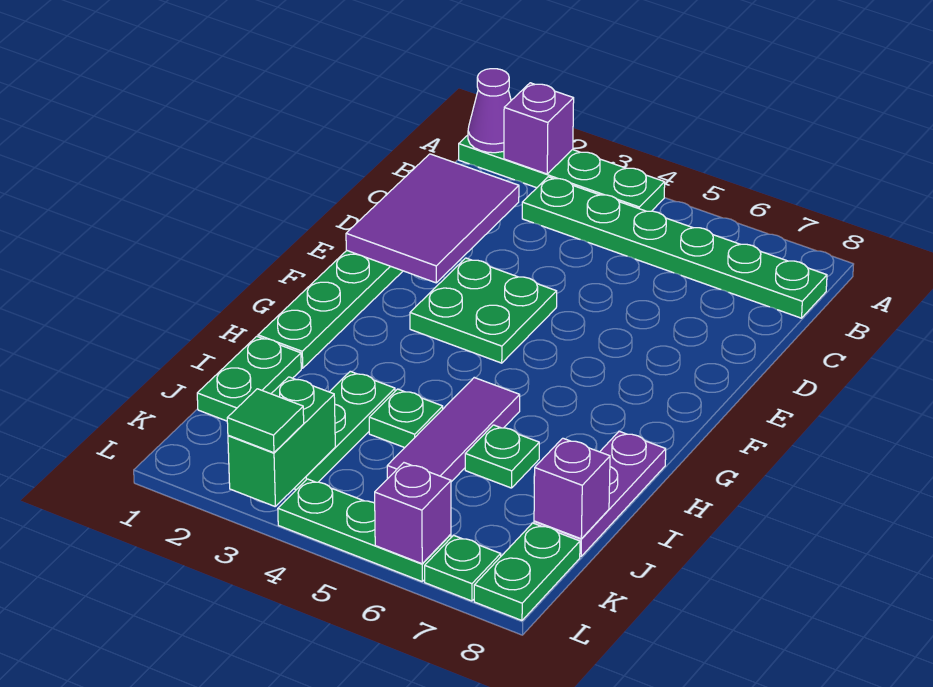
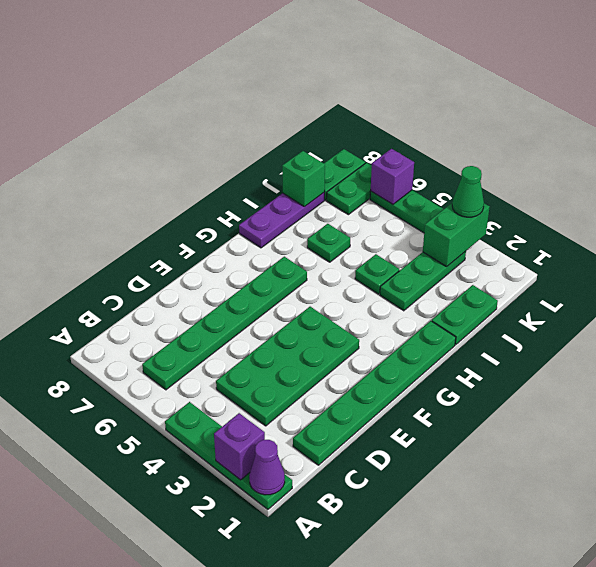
green 1x6 plate [522,177,827,318] -> green 1x6 plate turned to [142,257,307,390]
purple 2x3 tile [346,154,519,283] -> none
green 2x2 plate [410,258,557,363] -> green 2x4 plate [216,307,359,426]
purple 1x3 tile [387,378,520,482] -> none
purple 1x1 brick [534,438,610,539] -> green 1x1 brick [282,151,325,207]
green 1x1 tile [227,389,304,453] -> green 1x1 cone [452,166,484,217]
green 1x1 plate [425,535,501,601] -> green 1x2 plate [326,163,372,215]

